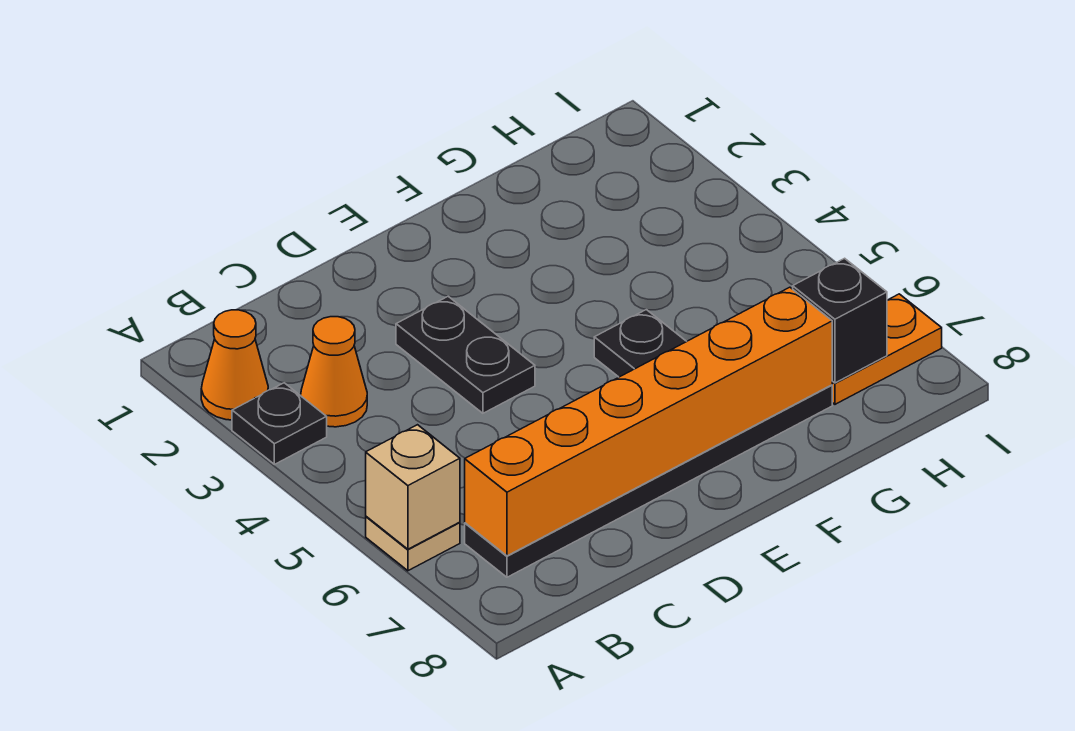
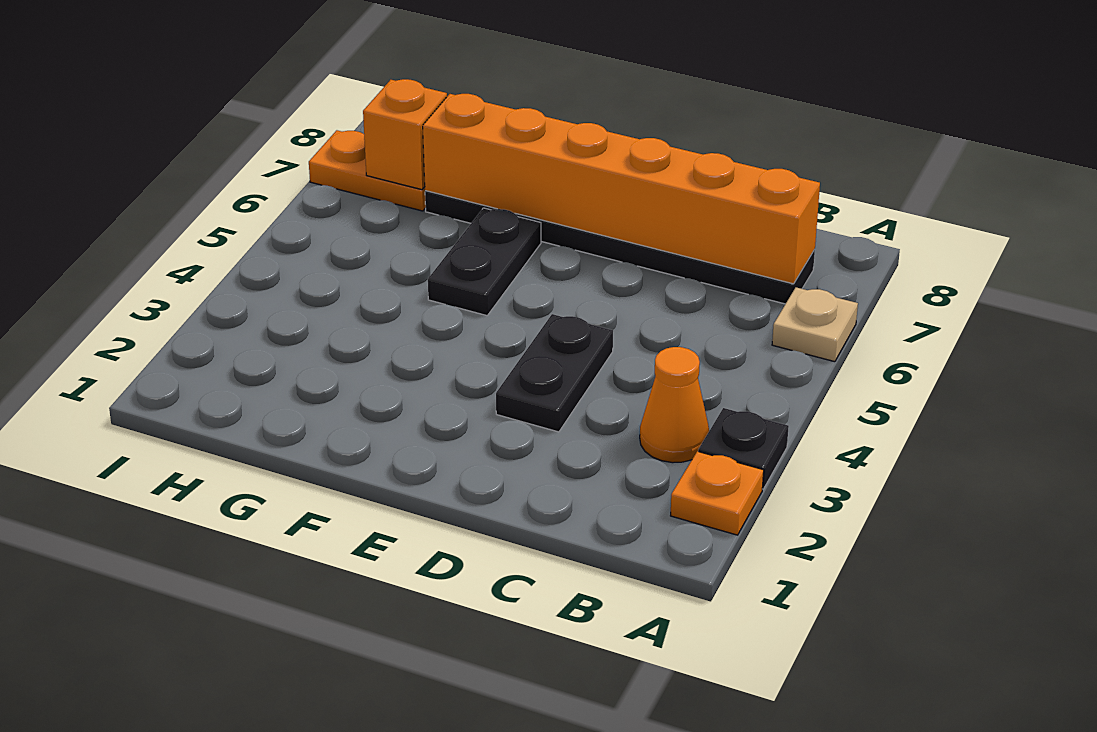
orange 1x1 cone [201,310,268,420] -> orange 1x1 plate [671,451,764,535]
tan 1x1 brick [366,425,460,549] -> none
black 1x1 brick [793,258,887,383] -> orange 1x1 brick [363,79,447,190]

